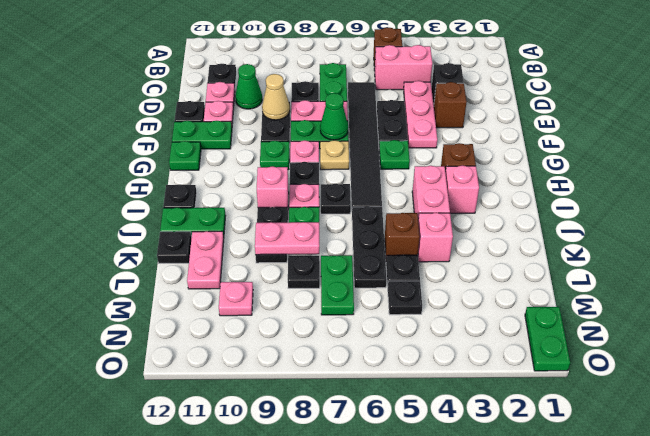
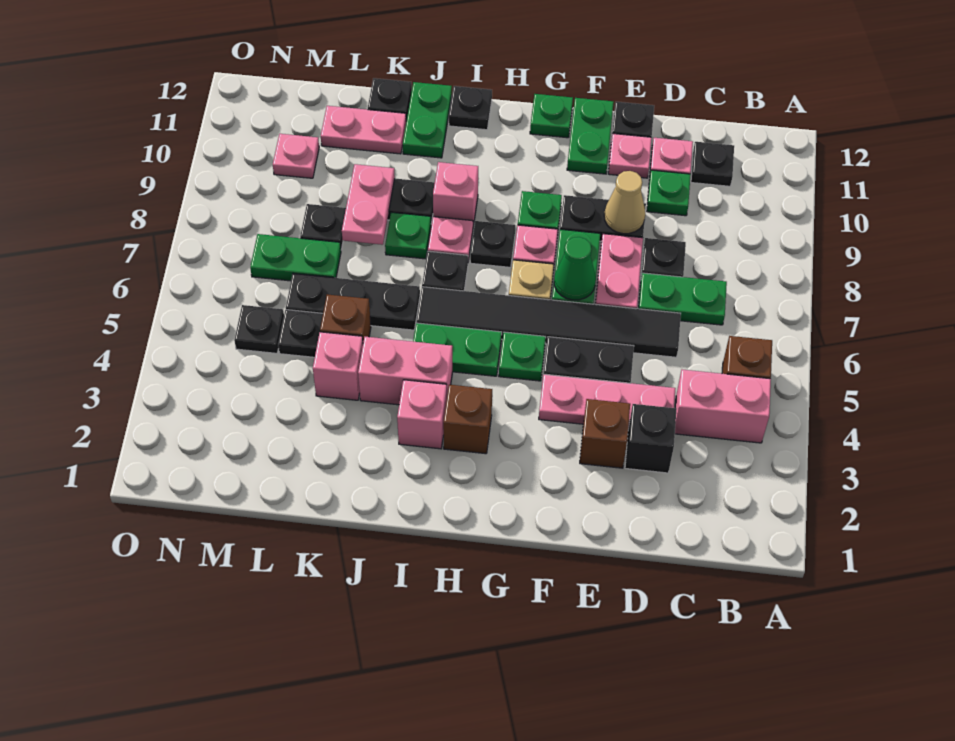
pink 1x2 brick [375,45,432,90] -> pink 1x2 brick turned to [675,370,771,443]
green 1x1 cone [235,64,262,109] -> green 1x1 plate [647,170,691,216]
green 1x2 plate [525,307,570,371] -> green 1x2 plate moved to [413,323,502,376]

